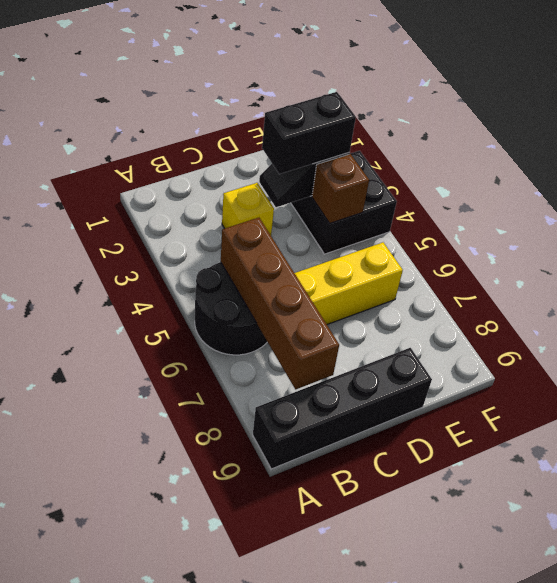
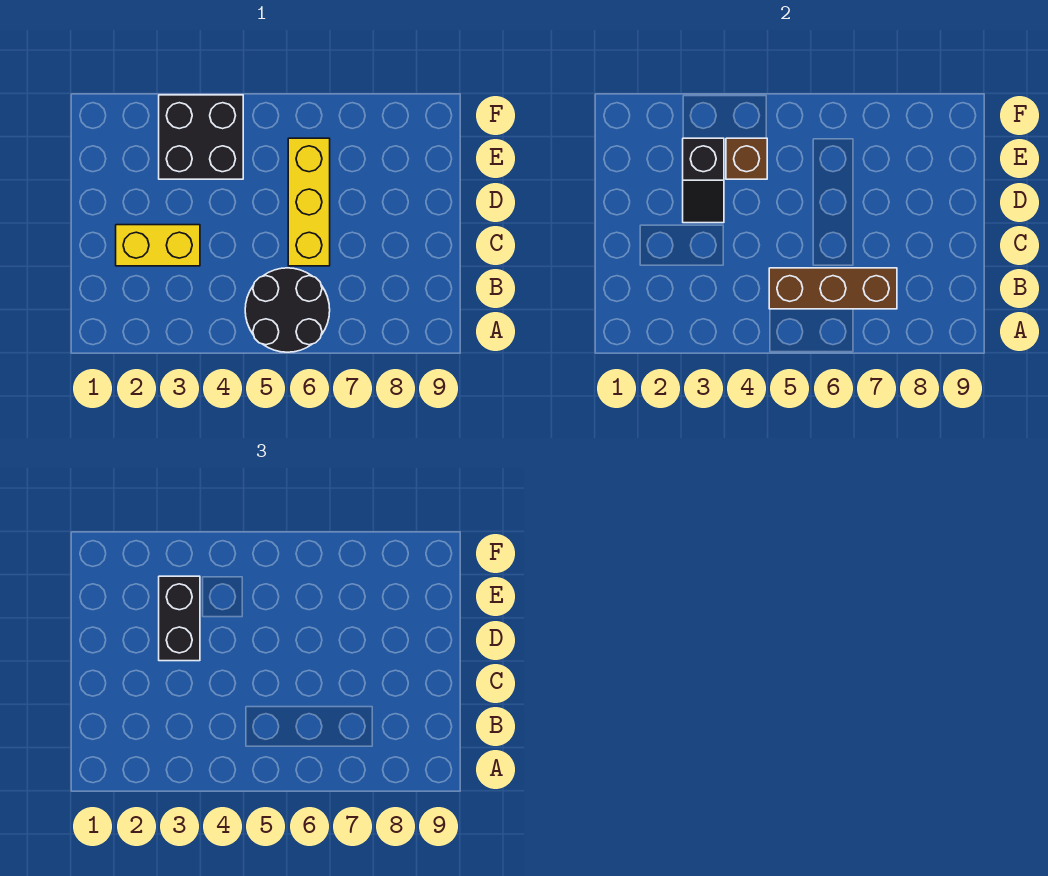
black 1x4 brick [253,348,432,469] -> none
brown 1x4 brick [221,218,339,389] -> brown 1x3 brick [769,268,897,309]
yellow 1x1 brick [222,183,274,235] -> yellow 1x2 brick [116,225,200,266]

